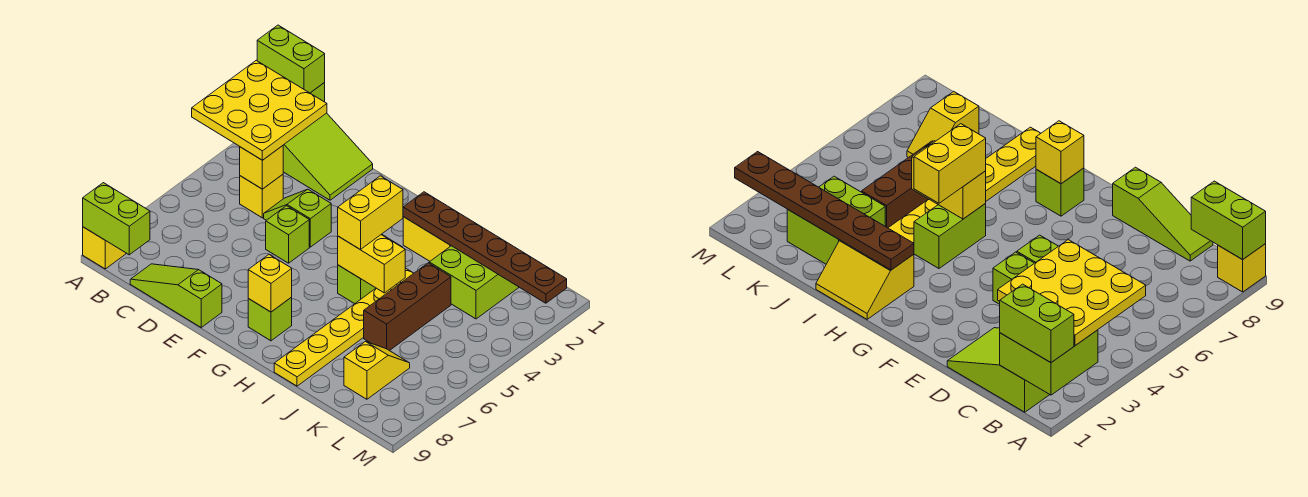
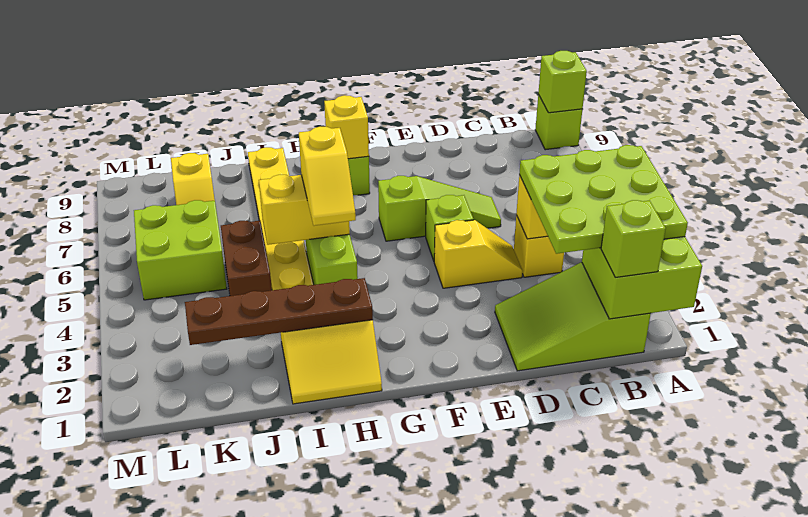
lime 1x2 brick [257,25,325,93] -> lime 1x1 brick [601,200,666,277]
yellow 3x3 plate [192,60,327,160] -> lime 3x3 plate [519,145,688,254]
yellow 1x1 brick [83,227,126,269] -> lime 1x1 brick [535,95,582,150]
lime 1x2 brick [83,183,150,255] -> lime 1x1 brick [538,51,587,113]
lime 1x3 slope [130,264,222,327] -> lime 1x3 slope moved to [378,176,501,241]
lime 1x2 slope [264,189,331,247] -> yellow 1x2 slope [434,220,523,288]
brown 1x6 plate [403,192,567,303] -> brown 1x4 plate [185,278,373,345]
yellow 1x2 brick [338,176,403,249] -> yellow 1x2 slope [299,127,356,226]
lime 2x2 brick [429,246,519,319] -> lime 2x2 brick moved to [134,200,227,300]
brown 1x3 brick [364,263,451,351] -> brown 1x2 brick [221,221,272,296]

